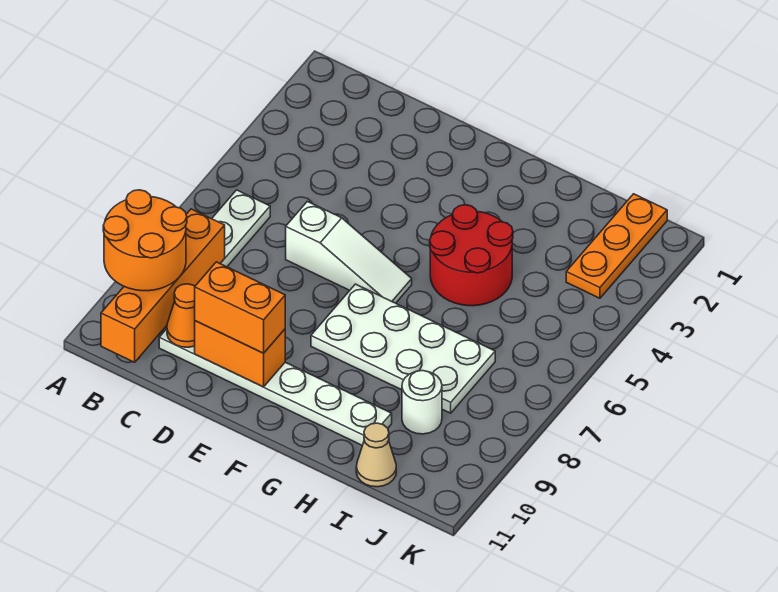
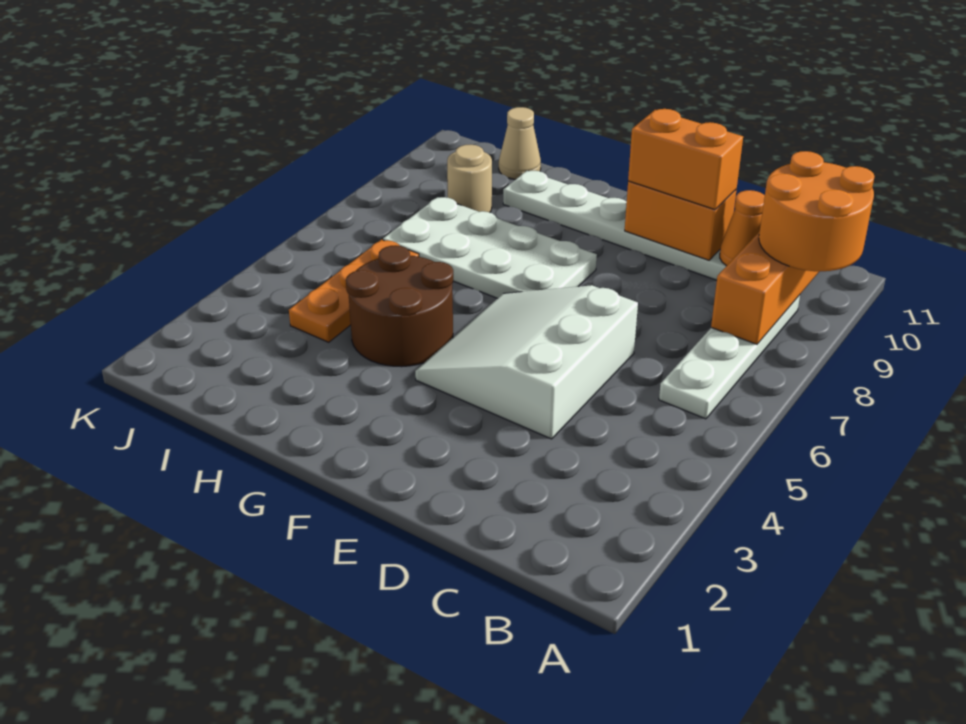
white 1x3 slope [286,201,412,303] -> white 3x3 slope [415,285,638,439]
red 2x2 round brick [430,205,513,306] -> brown 2x2 round brick [346,245,453,367]
white 1x1 round brick [402,370,442,434] -> tan 1x1 round brick [447,145,492,212]
orange 1x3 plate [566,194,667,298] -> orange 1x3 plate moved to [289,240,419,342]

